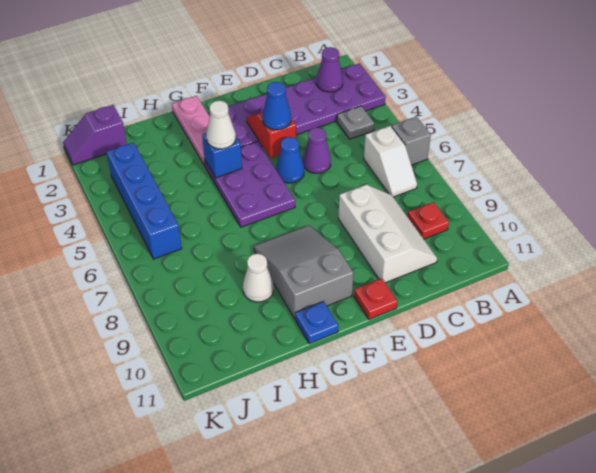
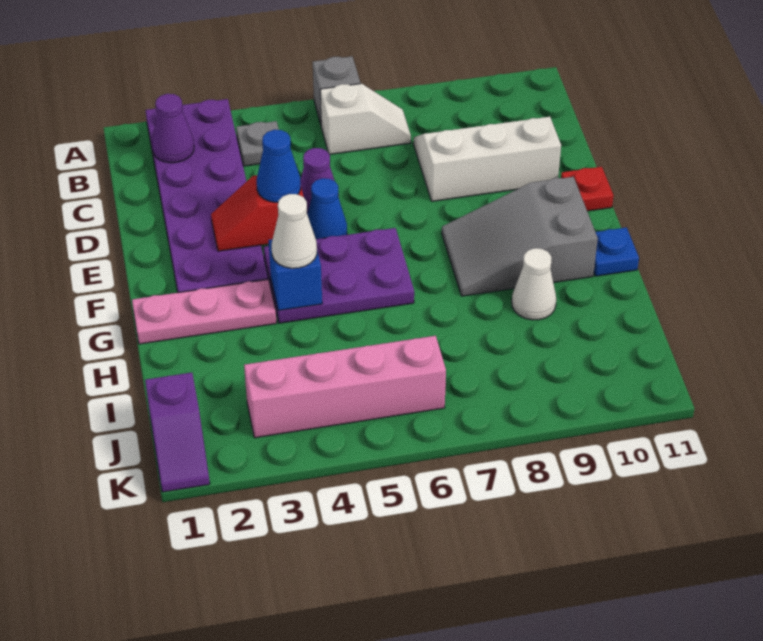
red 1x1 plate [408,202,449,239] -> none
blue 1x4 brick [107,143,182,259] -> pink 1x4 brick [244,336,446,438]

